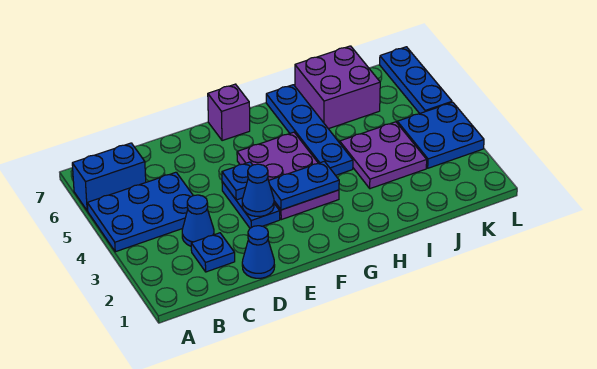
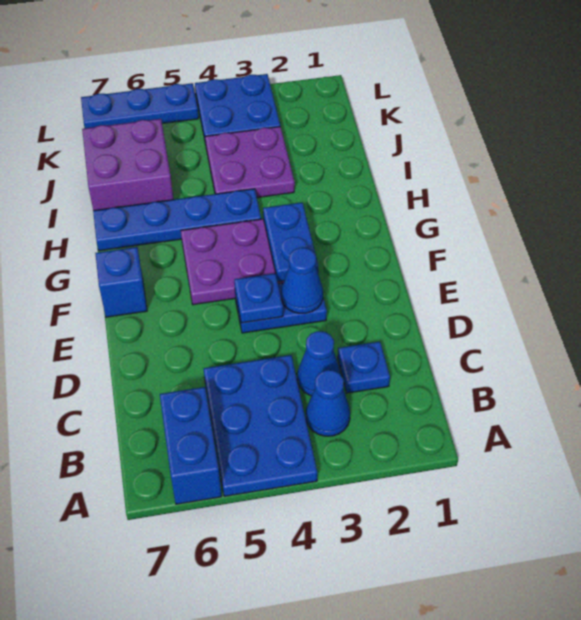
blue 1x1 cone [242,226,275,278] -> blue 1x1 cone moved to [306,370,350,436]
purple 1x1 brick [208,84,250,141] -> blue 1x1 brick [95,247,147,317]

